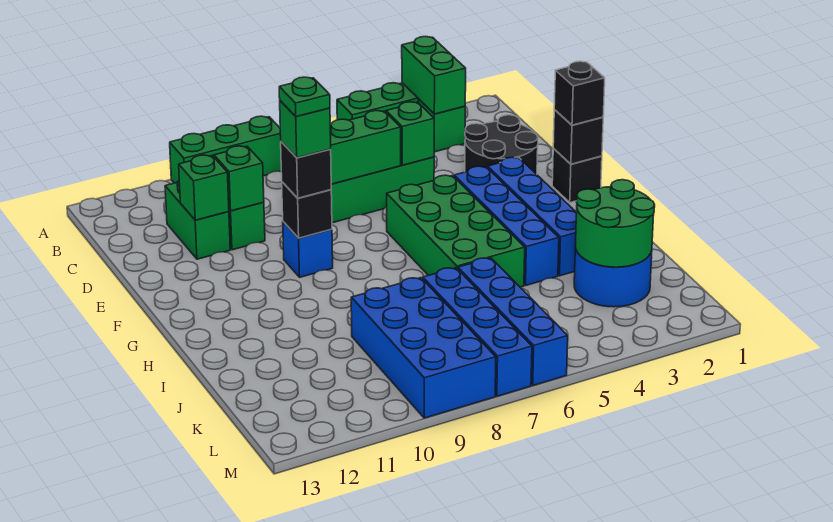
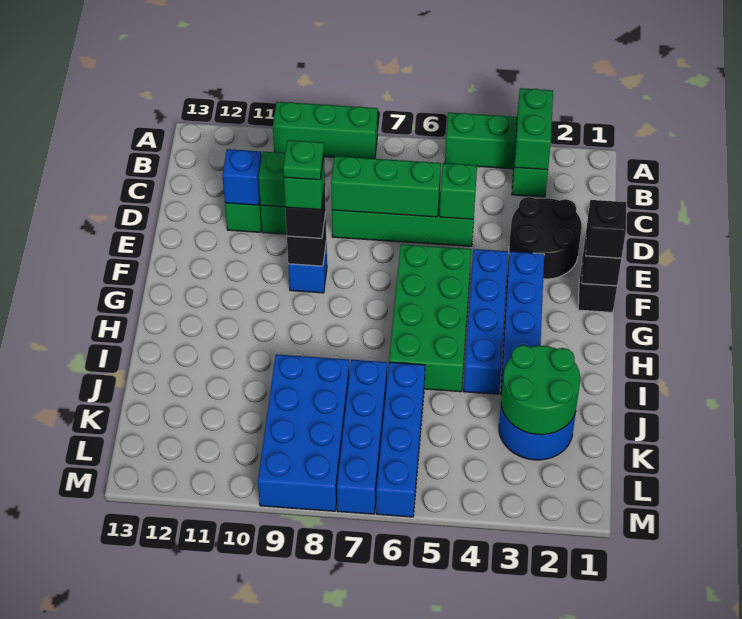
green 1x1 brick [179,155,229,220] -> blue 1x1 brick [222,149,261,205]

